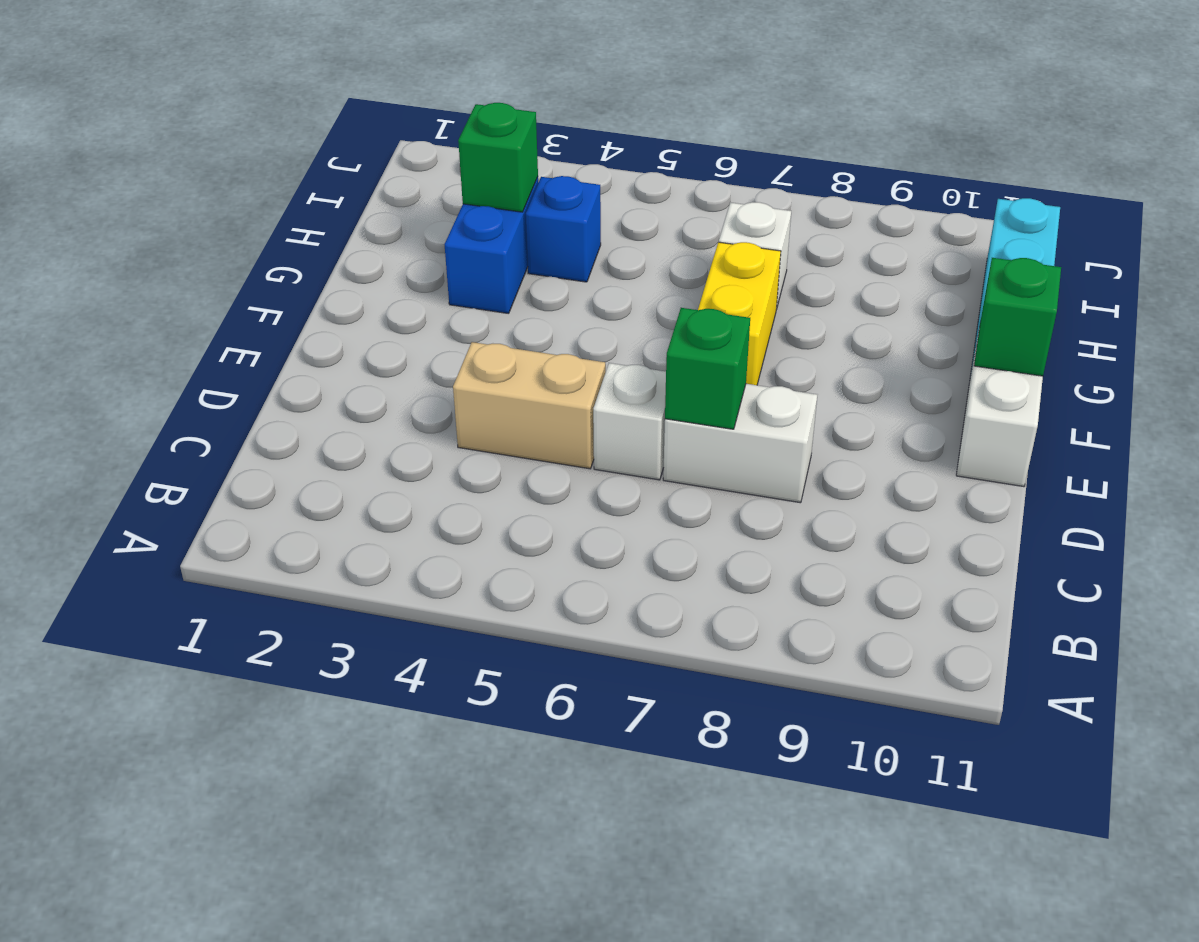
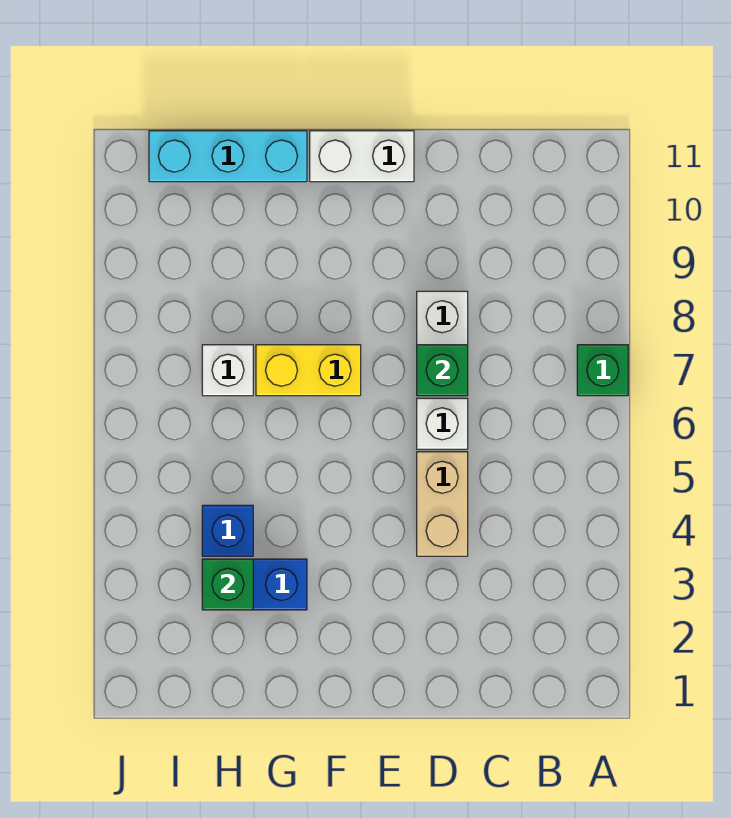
green 1x1 brick [974,258,1061,376] -> green 1x1 brick moved to [577,345,628,396]

